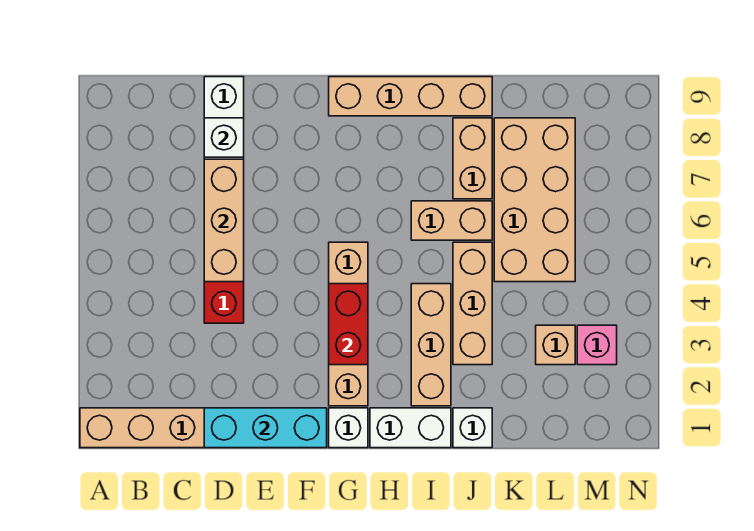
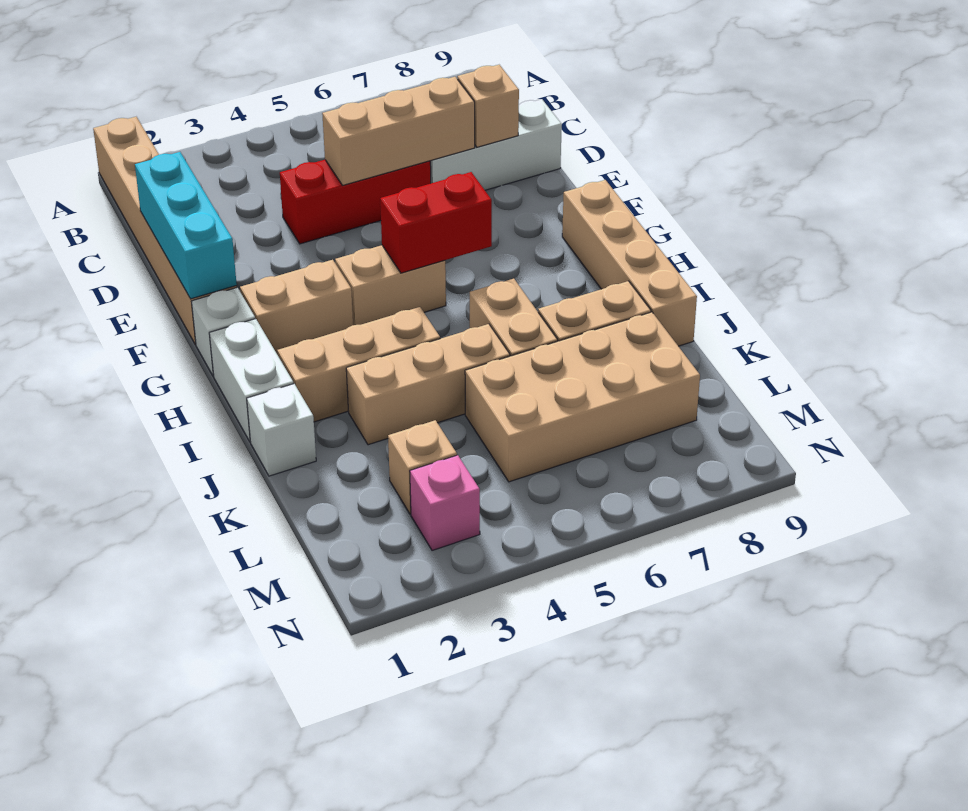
white 1x1 brick [204,118,244,157] -> tan 1x1 brick [457,65,519,147]
red 1x2 brick [329,284,368,365] -> red 1x2 brick moved to [380,172,492,273]

